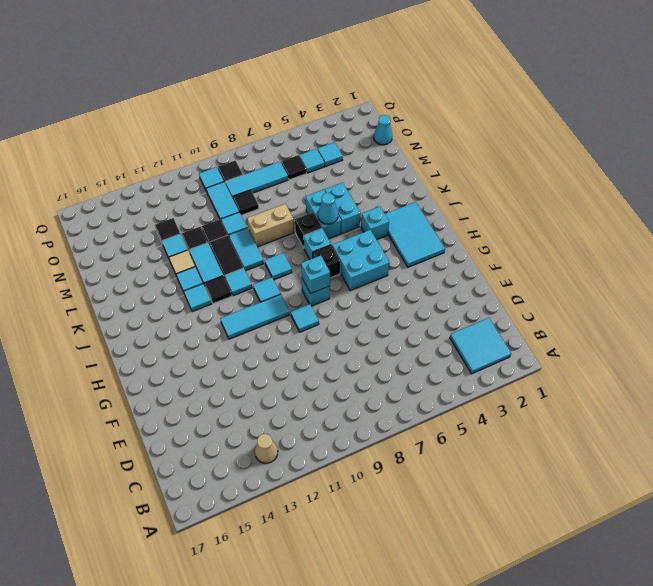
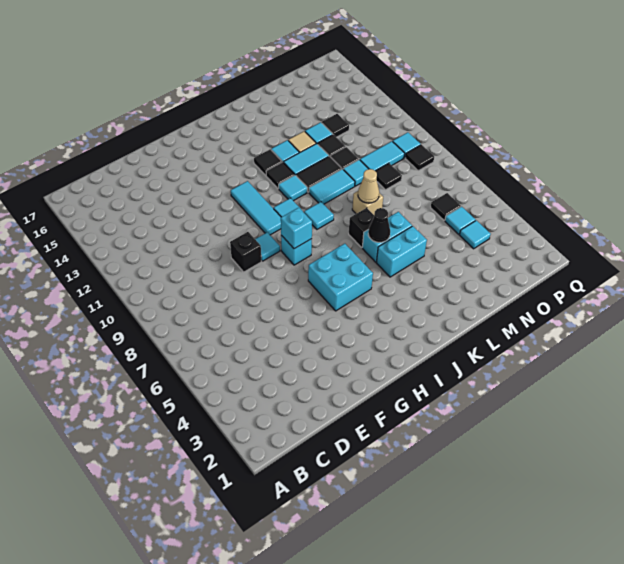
cyan 2x2 tile [450,318,511,374] -> none
tan 1x1 cone [255,434,278,463] -> tan 1x1 cone moved to [358,169,379,203]
cyan 2x3 tile [385,202,445,267] -> none
black 1x1 brick [313,245,340,278] -> black 1x1 brick moved to [230,232,262,272]
cyan 1x1 brick [361,207,389,240] -> none
cyan 1x1 brick [304,229,331,259] -> none
cyan 1x1 tile [184,284,212,312] -> black 1x1 tile [254,149,282,175]
cyan 1x1 cone [318,193,338,224] -> black 1x1 cone [368,208,390,242]
tan 1x2 brick [247,204,294,247] -> tan 1x1 brick [352,191,383,215]
cyan 1x1 cone [374,115,392,145] -> none
cyan 1x3 tile [225,162,288,198] -> none

